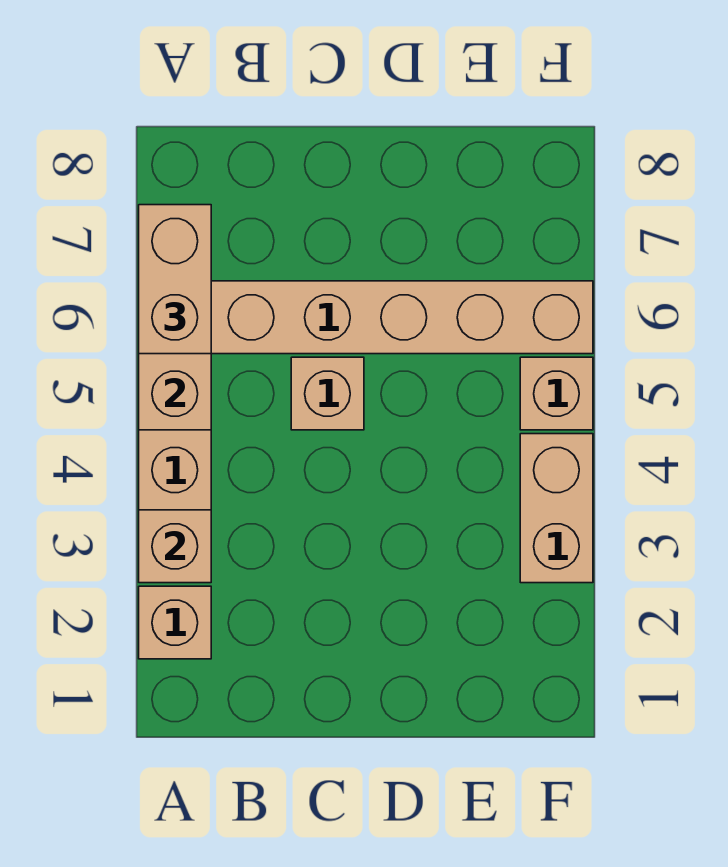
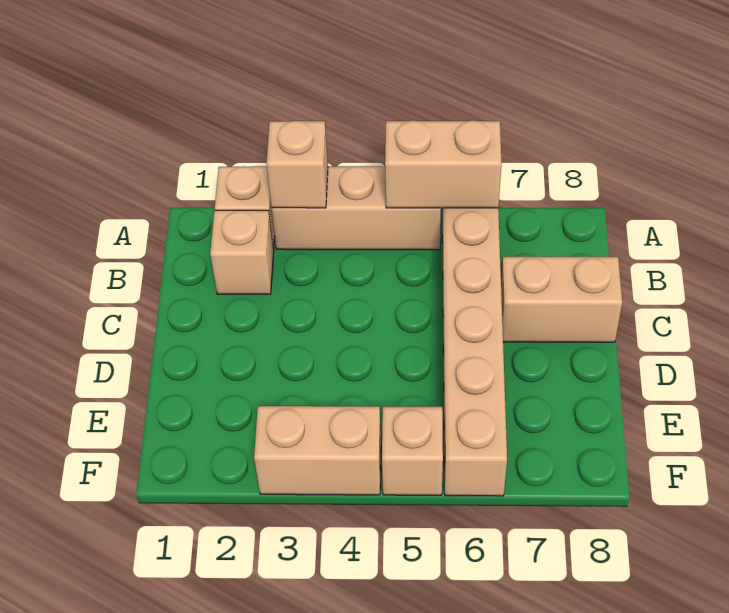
tan 1x2 brick [139,205,211,354] -> tan 1x2 brick moved to [501,257,622,342]
tan 1x1 brick [291,357,364,430] -> tan 1x1 brick moved to [210,210,274,294]

